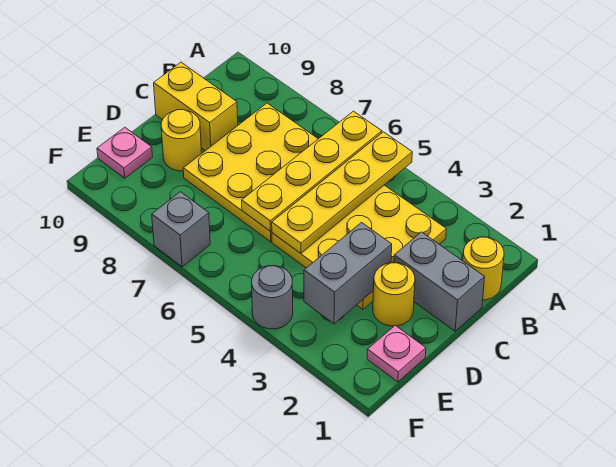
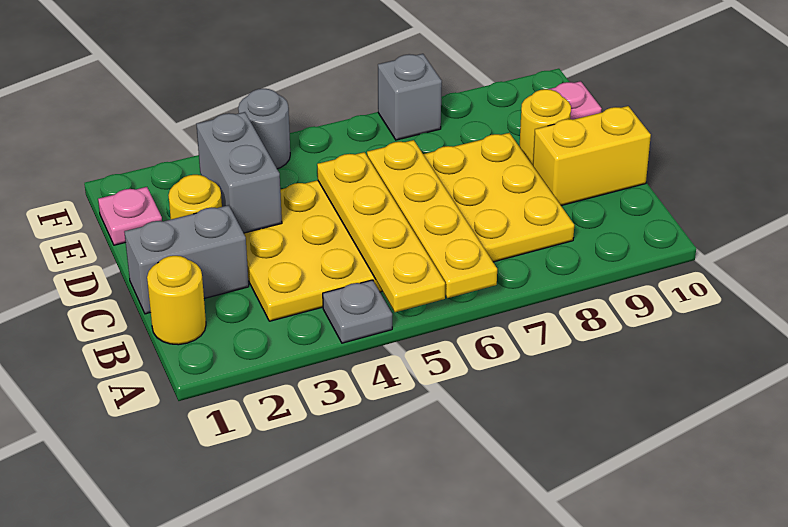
none -> grey 1x1 plate [323,280,392,343]

